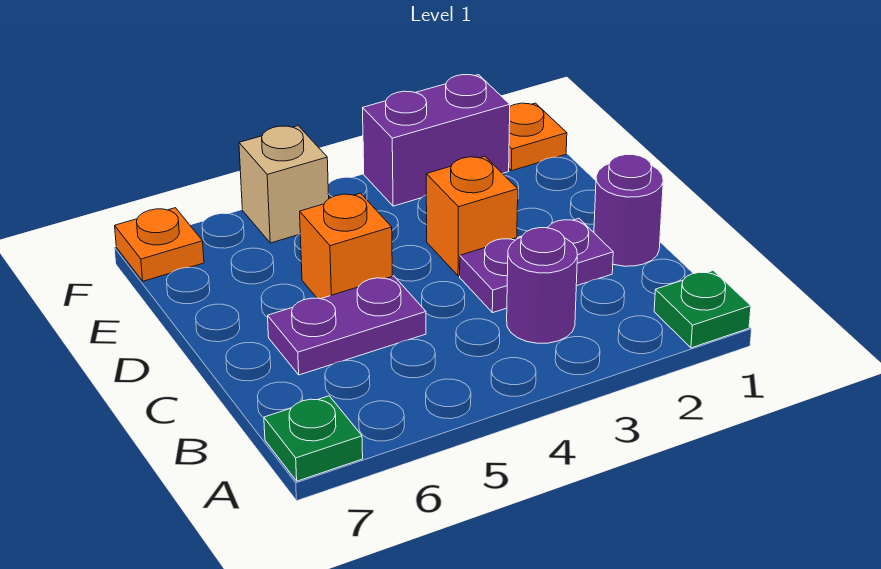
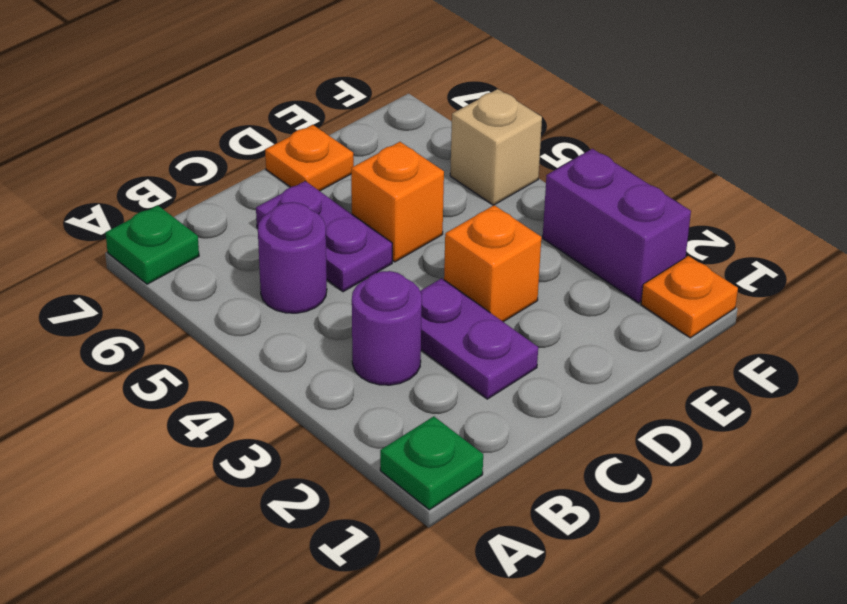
purple 1x1 round brick [594,155,663,266] -> purple 1x1 round brick moved to [258,202,327,313]
orange 1x1 plate [115,208,204,281] -> orange 1x1 plate moved to [265,125,354,191]

